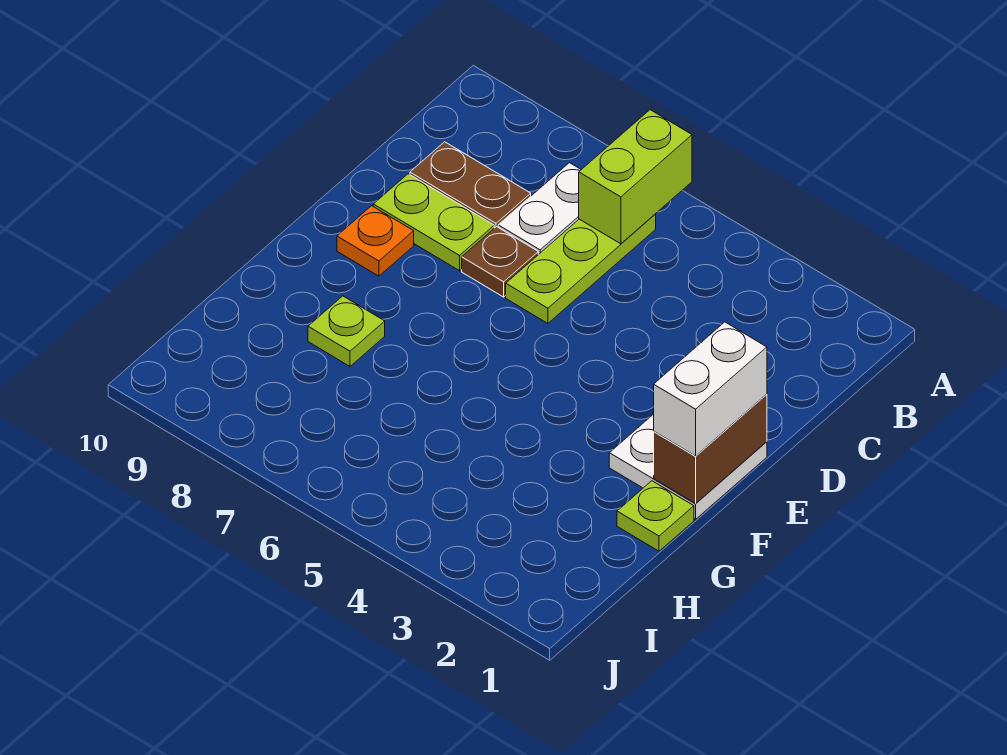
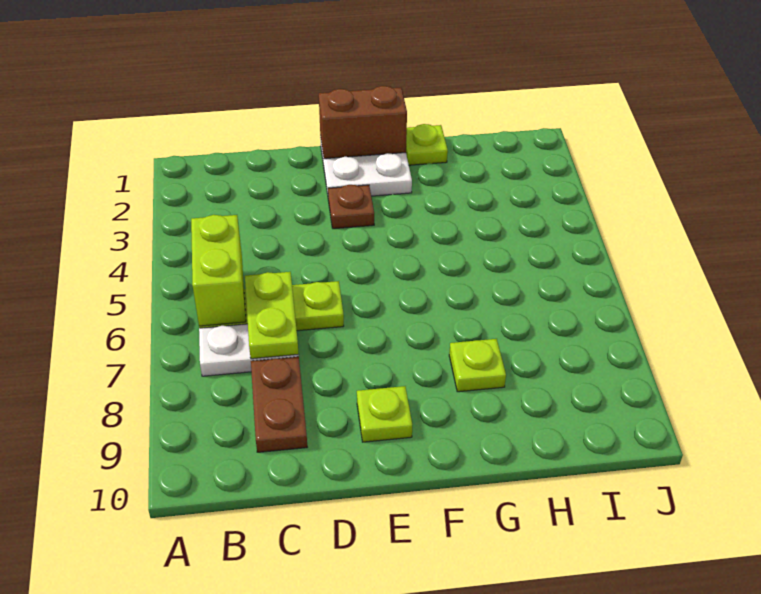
lime 1x2 brick [579,110,692,244] -> lime 1x2 brick turned to [191,215,246,326]
brown 1x1 plate [462,227,538,297] -> brown 1x1 plate moved to [328,185,374,229]
lime 1x2 plate [373,174,494,271] -> lime 1x2 plate moved to [245,272,299,359]
white 1x2 brick [654,322,767,456] -> none
orange 1x1 plate [337,206,414,276] -> lime 1x1 plate [357,386,412,442]

